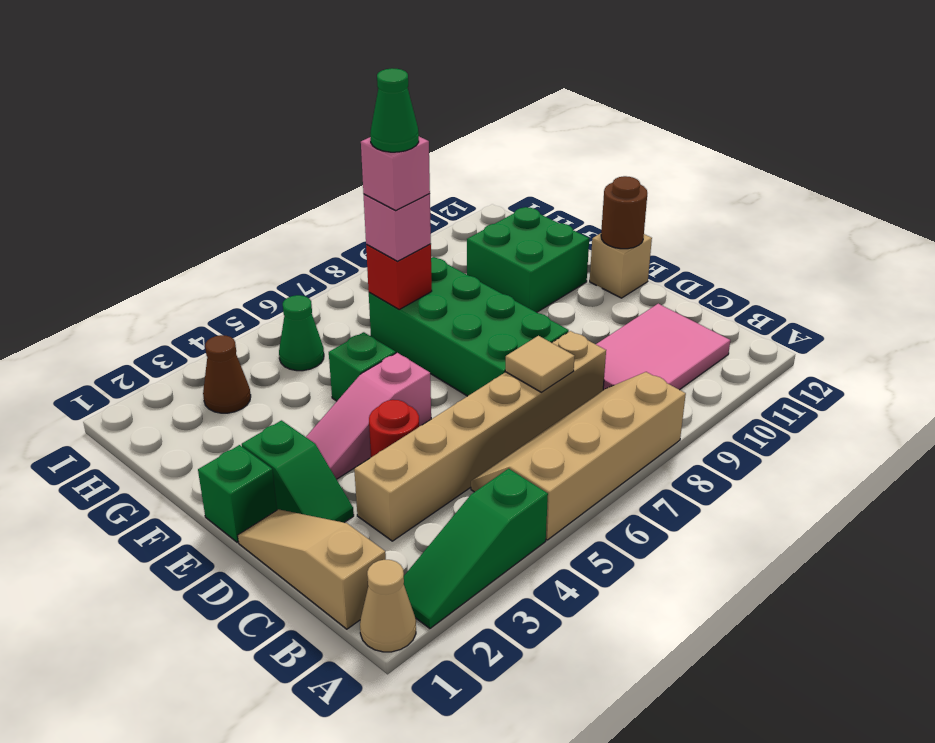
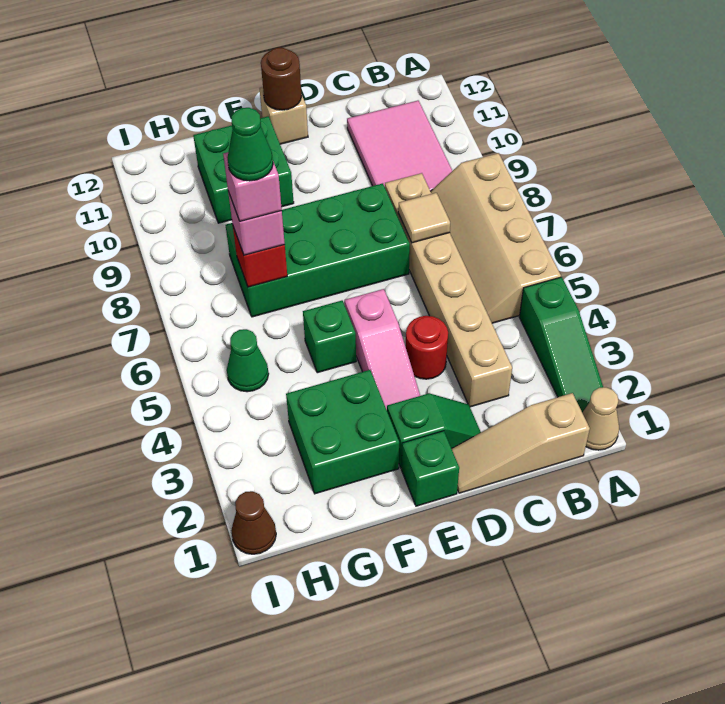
none -> green 2x2 brick [286,370,399,494]
brown 1x1 cone [203,335,251,413] -> brown 1x1 cone moved to [231,491,276,554]

